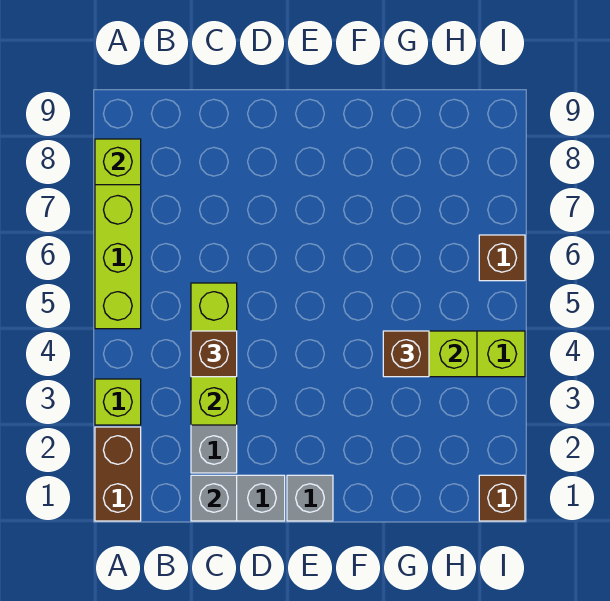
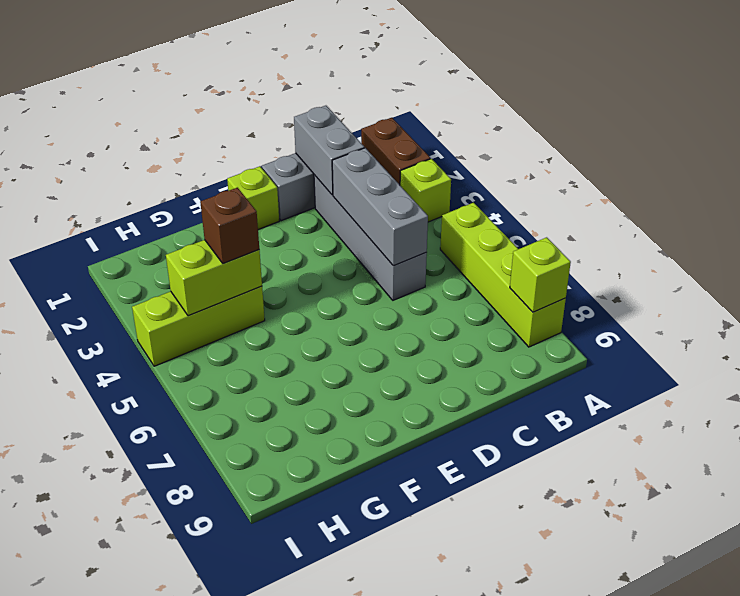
grey 1x1 brick [191,475,237,521] -> grey 1x2 brick [294,106,364,195]
lime 1x3 brick [191,283,237,425] -> grey 1x3 brick [332,148,428,266]
brown 1x1 brick [191,331,237,377] -> none
grey 1x1 brick [287,475,333,521] -> lime 1x1 brick [227,166,279,230]
brown 1x1 brick [479,475,525,521] -> none
brown 1x1 brick [479,235,525,281] -> none

